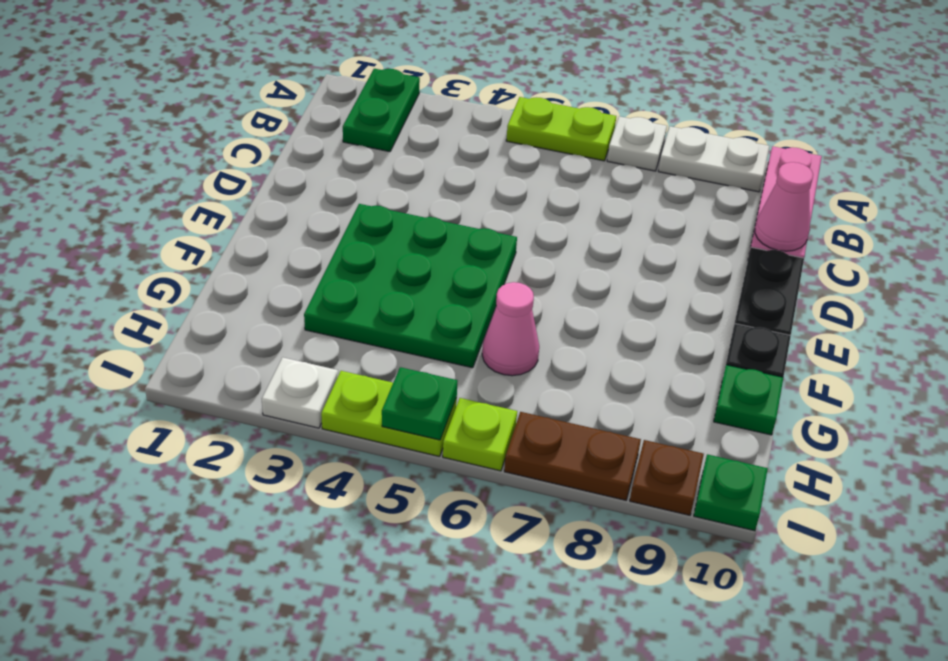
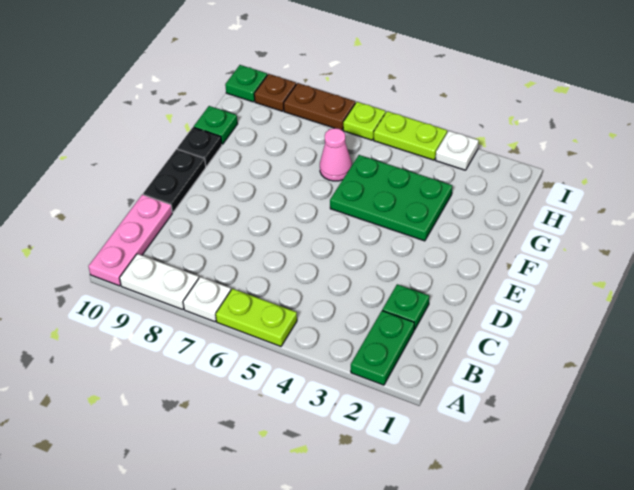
pink 1x1 cone [755,162,813,251] -> none
green 3x3 plate [304,204,517,368] -> green 2x3 plate [330,155,452,241]
green 1x1 plate [382,367,457,440] -> green 1x1 plate moved to [382,284,429,330]

